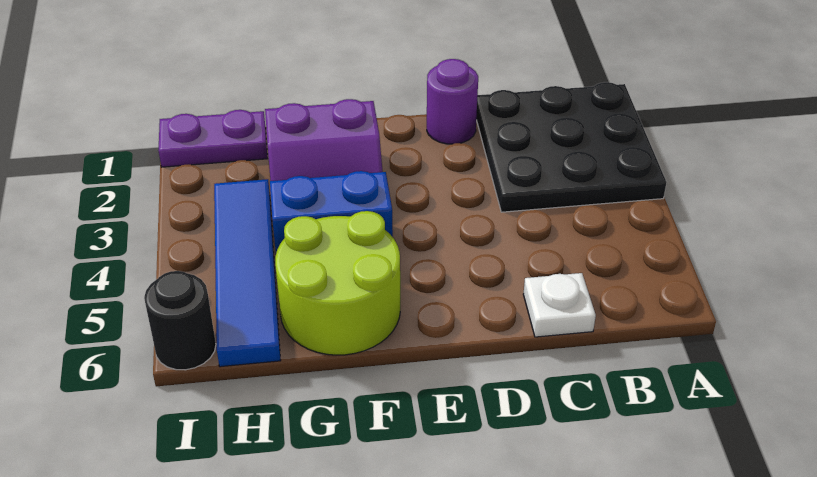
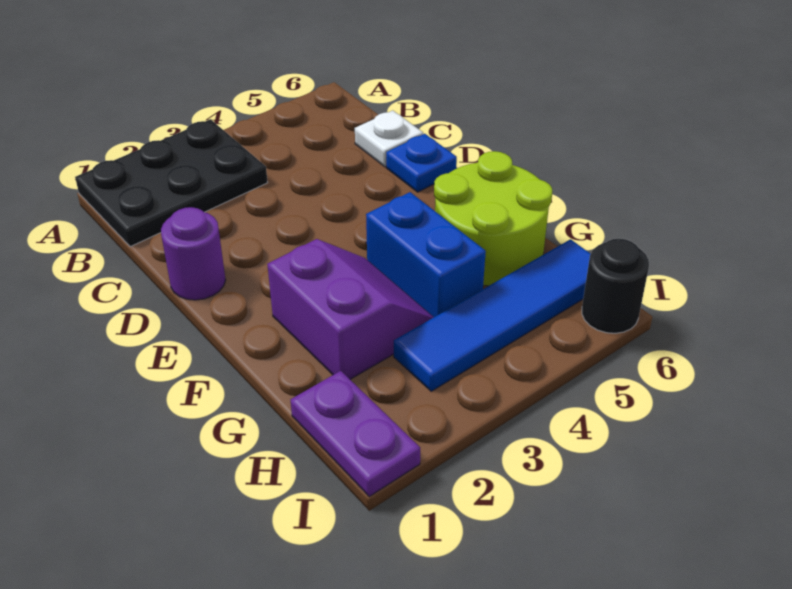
black 3x3 plate [476,82,667,212] -> black 2x3 plate [75,119,268,247]
none -> blue 1x1 plate [386,134,457,192]

